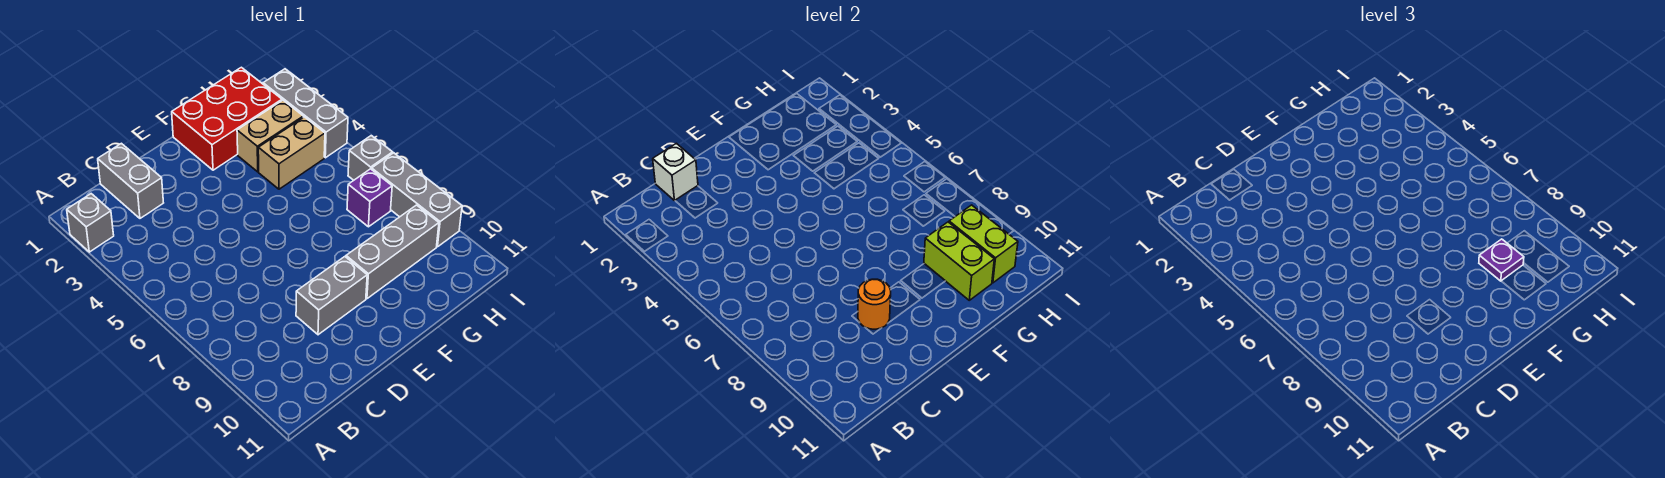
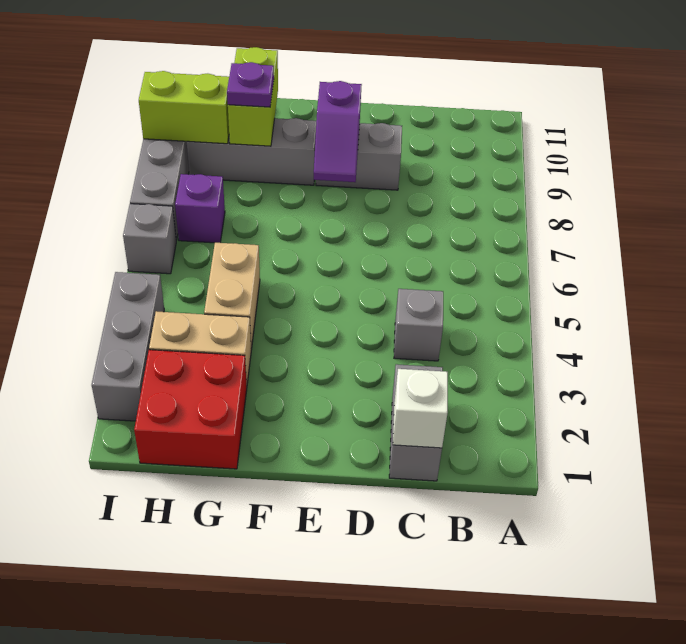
grey 1x1 brick [67,194,114,252] -> grey 1x1 brick moved to [394,289,443,361]
orange 1x1 round brick [858,279,891,329] -> none
none -> purple 1x2 slope [314,81,362,182]
red 2x3 brick [172,67,282,170] -> red 2x2 brick [134,350,247,469]
tan 1x2 brick [258,117,325,189] -> tan 1x2 brick turned to [204,242,260,349]
lime 1x2 brick [949,205,1018,283] -> lime 1x2 brick turned to [139,71,229,144]

